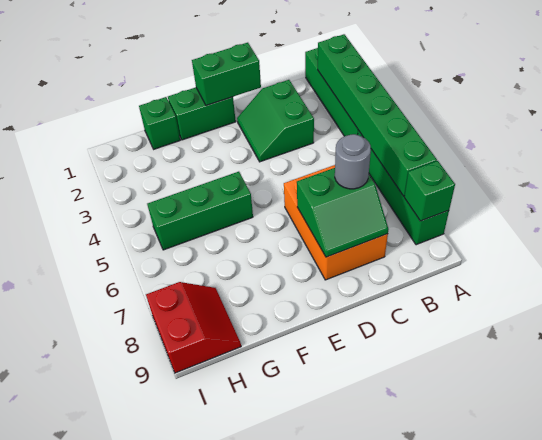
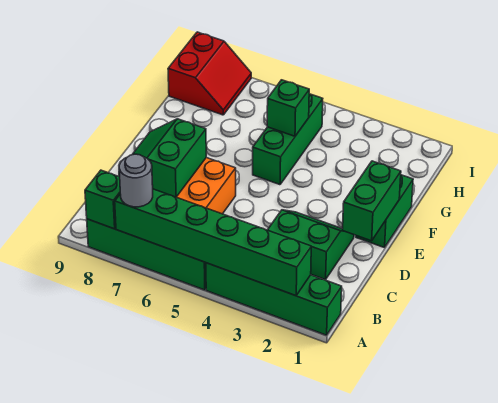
grey 1x1 round brick [335,134,371,189] -> grey 1x1 round brick moved to [119,154,153,207]
green 1x1 brick [139,97,180,149] -> green 1x1 brick moved to [267,80,309,136]
red 2x2 slope [146,282,241,373] -> red 2x2 slope turned to [168,32,251,115]

